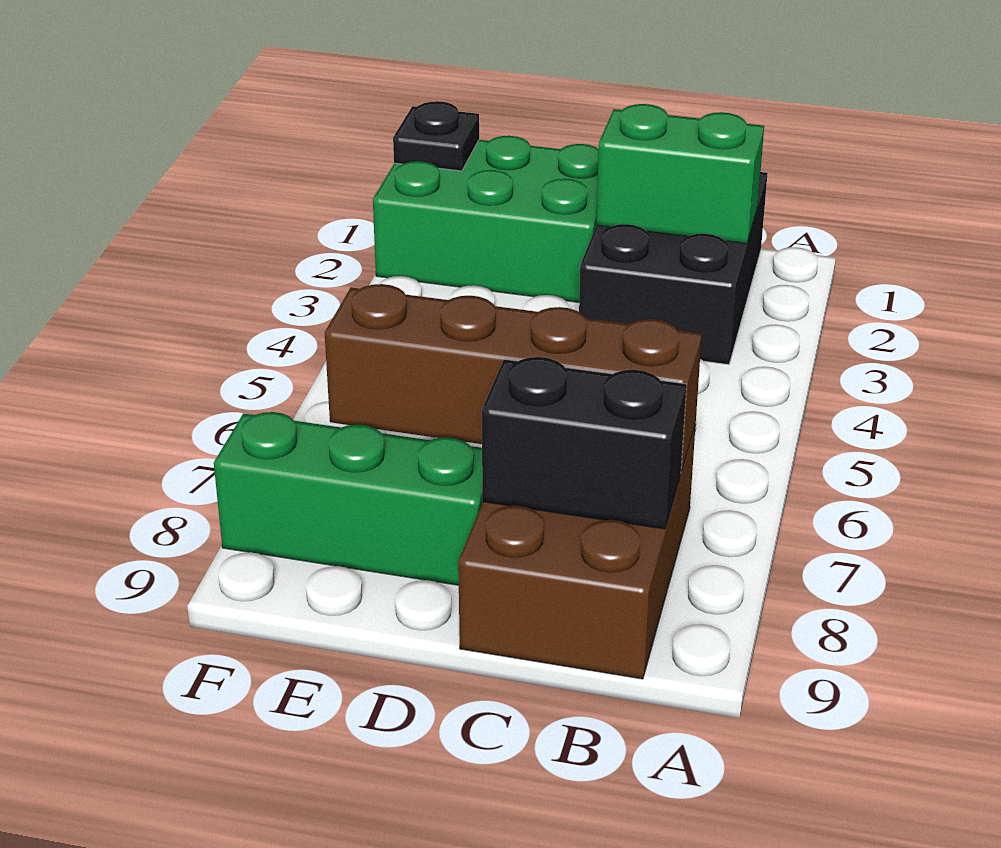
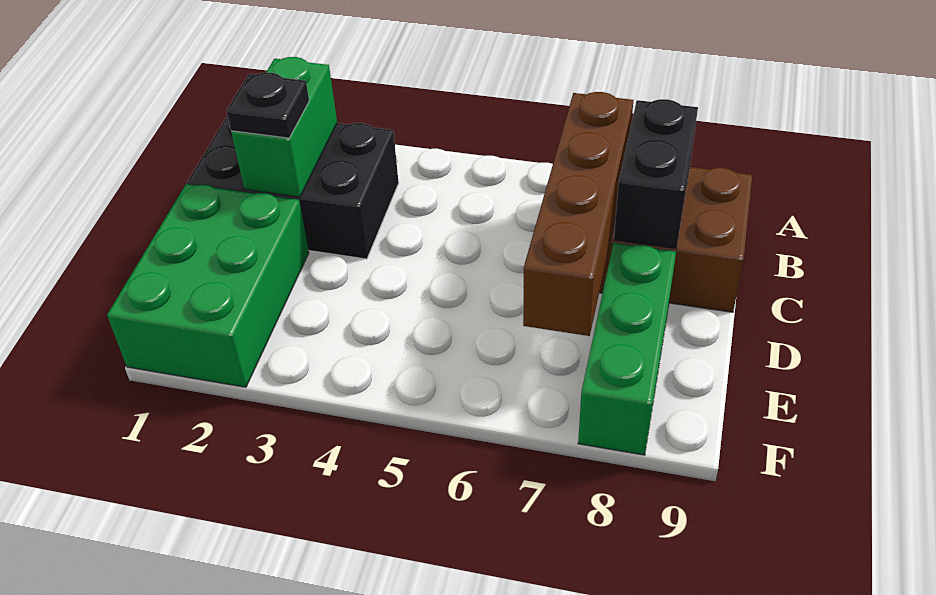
black 1x1 plate [393,101,479,171] -> black 1x1 plate moved to [227,72,309,138]

